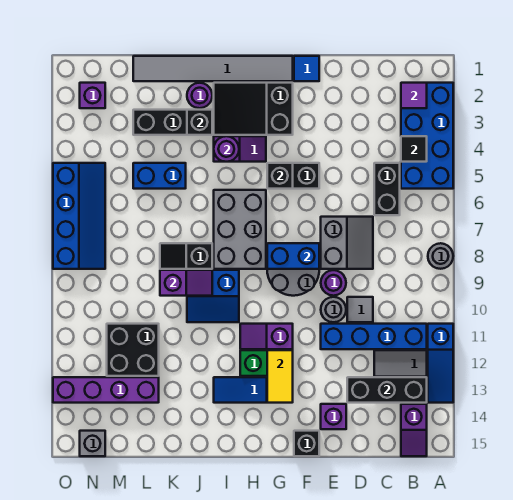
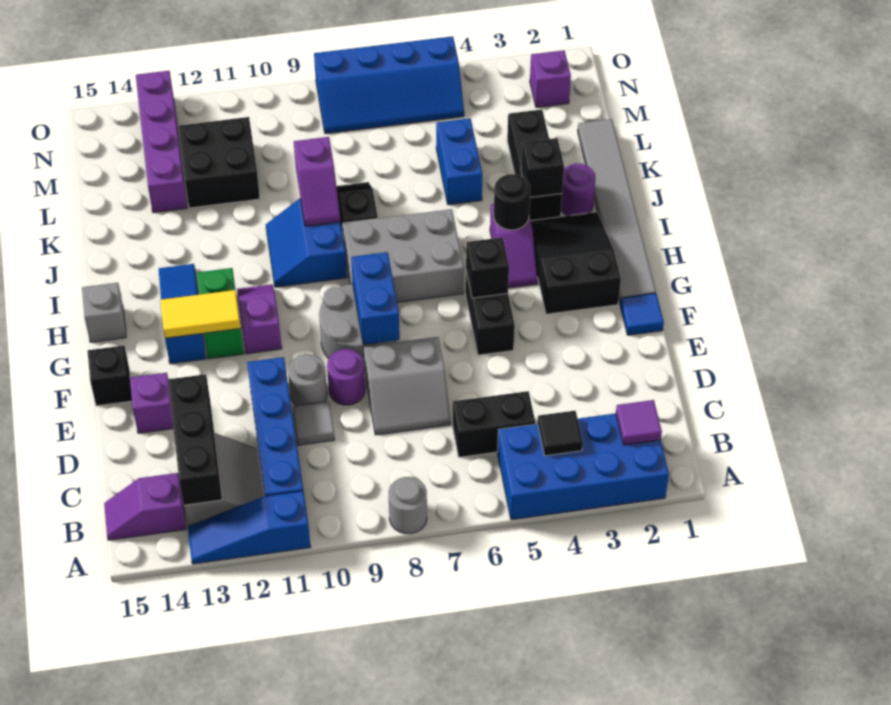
purple 1x1 round brick [214,136,239,162] -> black 1x1 round brick [494,174,530,230]
grey 1x1 brick [80,431,105,456] -> grey 1x1 brick moved to [82,283,126,342]

